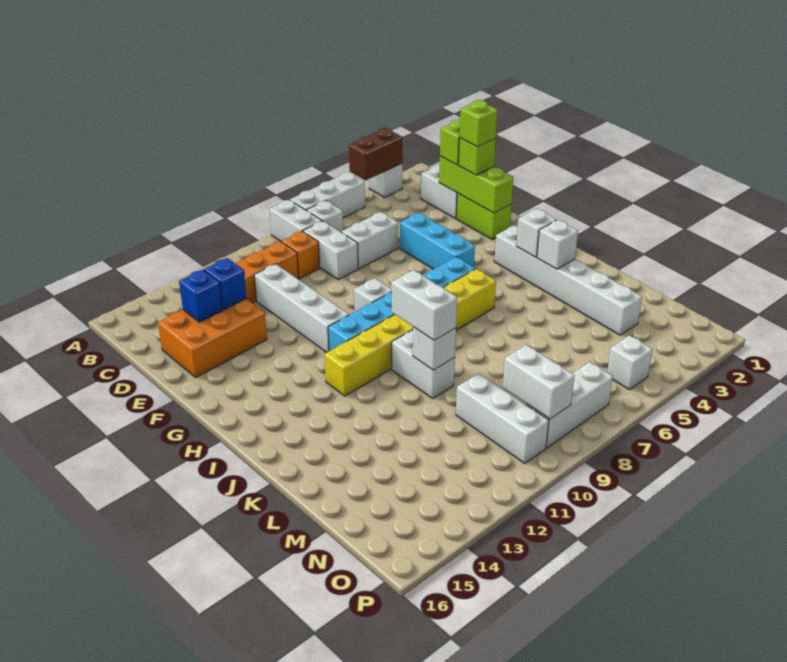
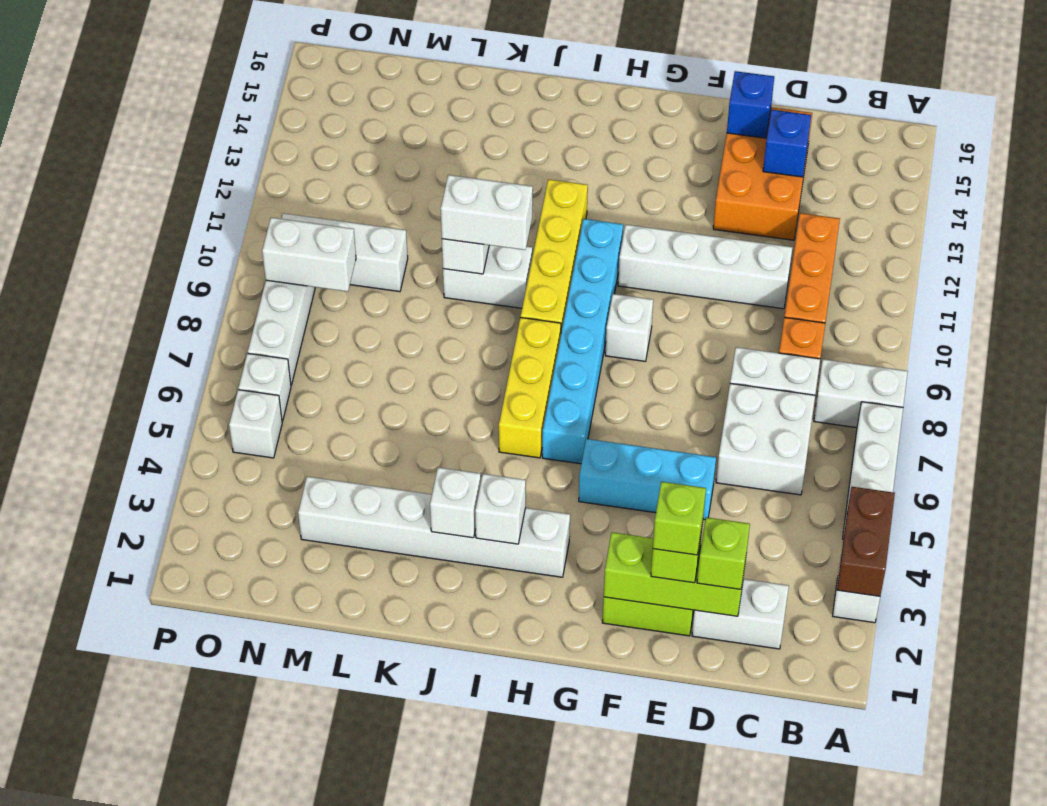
white 1x1 brick [307,201,343,232] -> white 1x1 brick moved to [238,353,291,421]
white 1x2 brick [341,212,398,269] -> white 2x2 brick [716,383,815,495]
blue 1x1 brick [204,258,247,310] -> blue 1x1 brick moved to [727,71,774,138]

